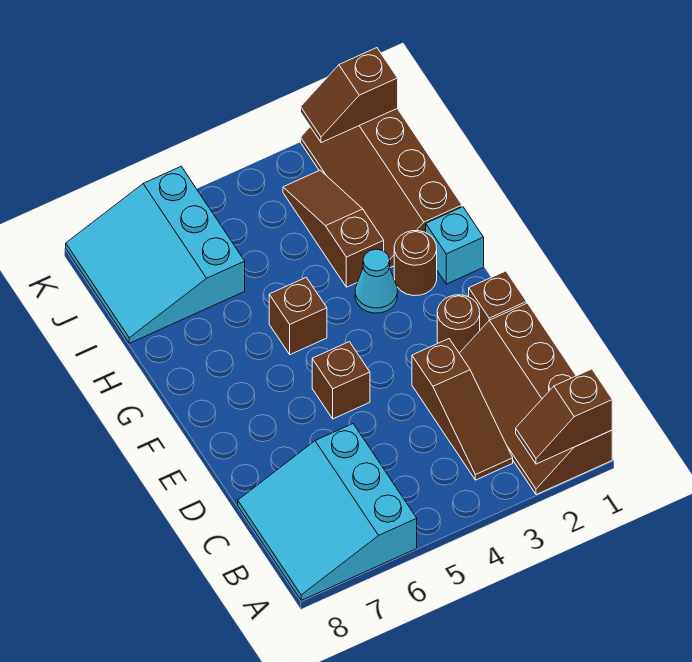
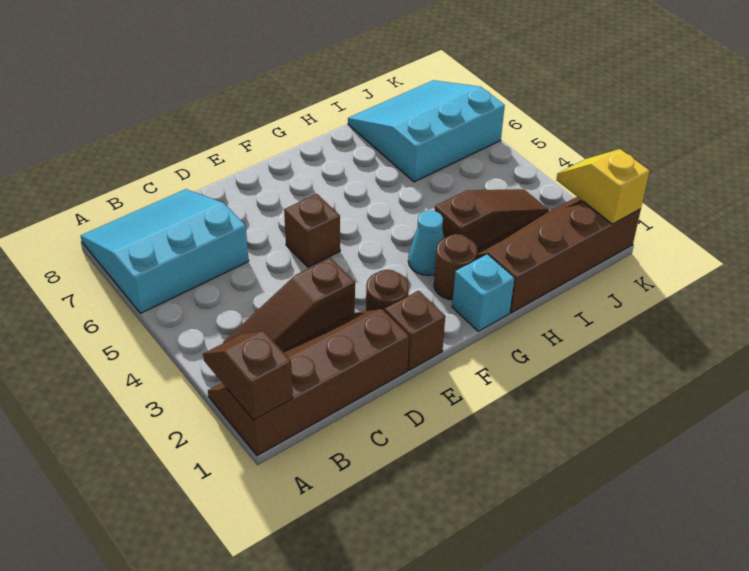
brown 1x1 brick [269,277,327,355] -> none
brown 1x2 slope [301,48,398,143] -> yellow 1x2 slope [557,149,649,224]

